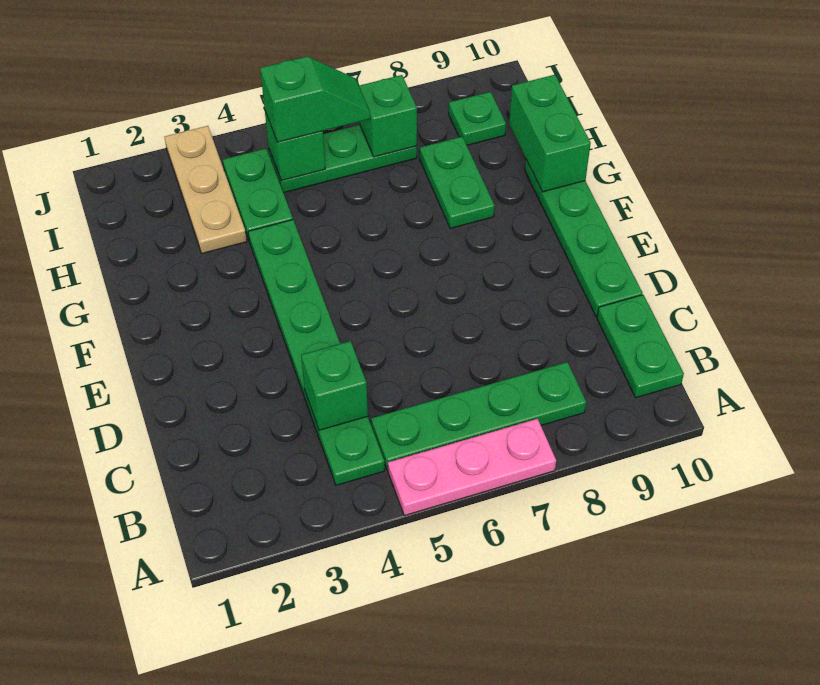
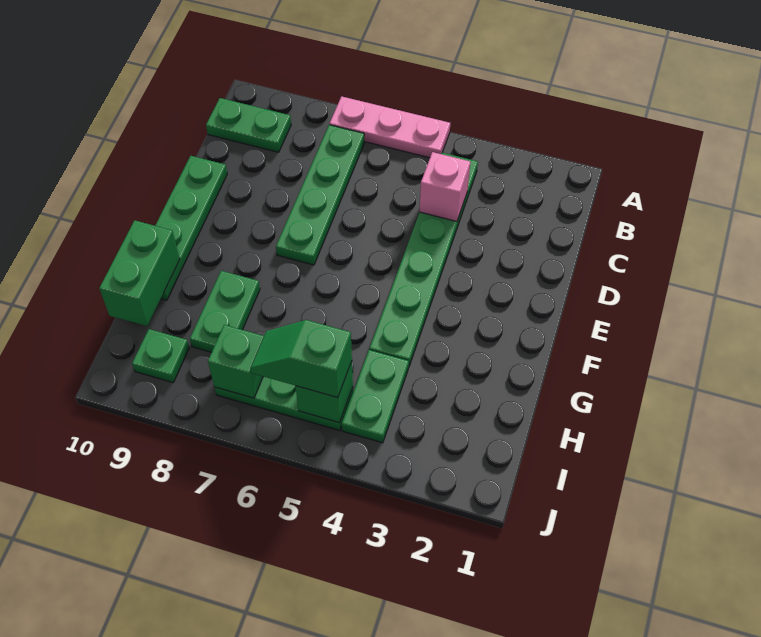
green 1x4 plate [371,362,586,470] -> green 1x4 plate turned to [276,125,364,265]
green 1x2 plate [597,295,684,398] -> green 1x2 plate turned to [206,98,291,152]
green 1x1 brick [301,341,368,430] -> pink 1x1 brick [419,152,470,221]
tan 1x3 plate [164,126,247,253] -> none

